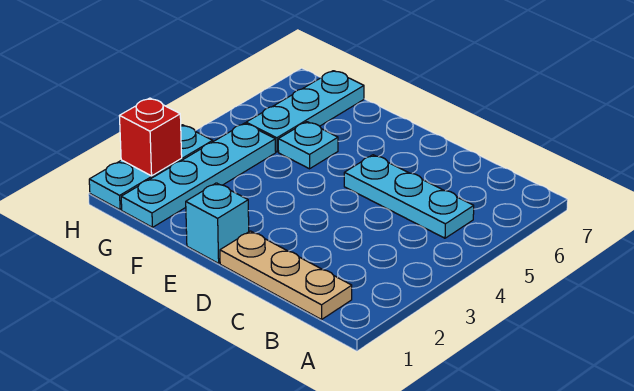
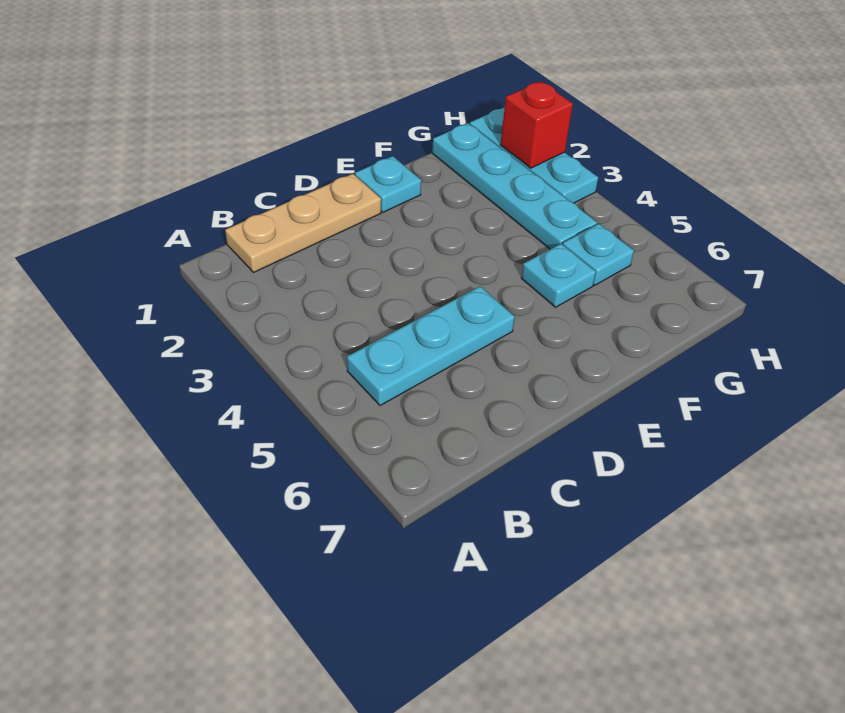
cyan 1x1 brick [186,183,249,263] -> cyan 1x1 plate [355,156,421,212]
cyan 1x3 plate [246,71,364,152] -> cyan 1x1 plate [563,224,634,285]

